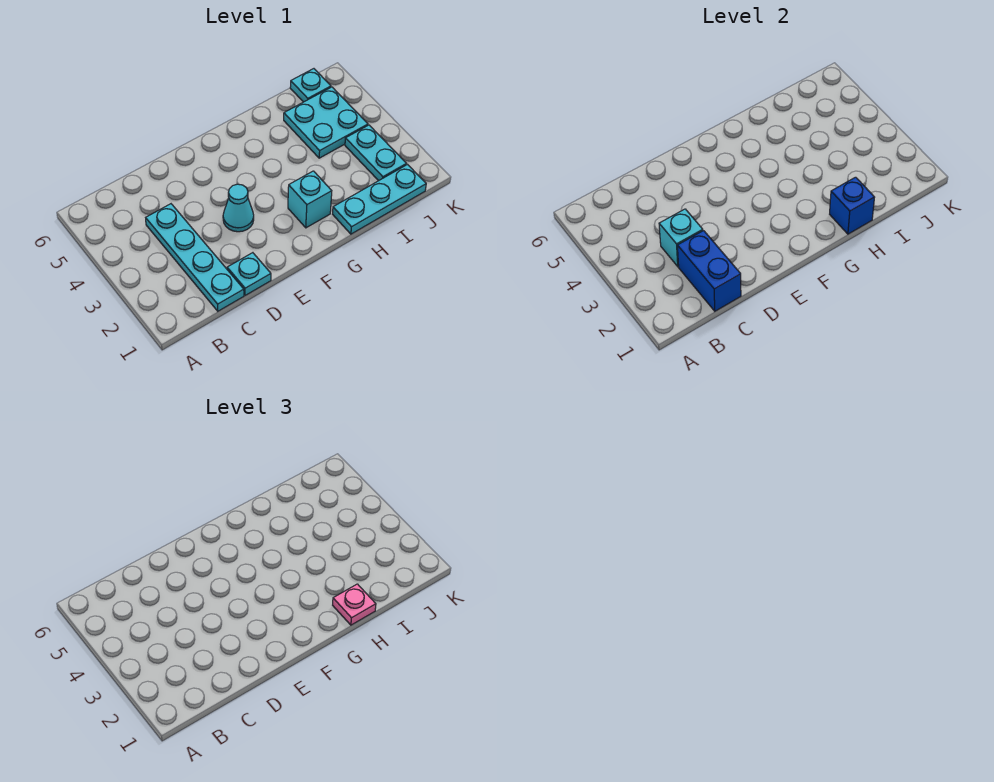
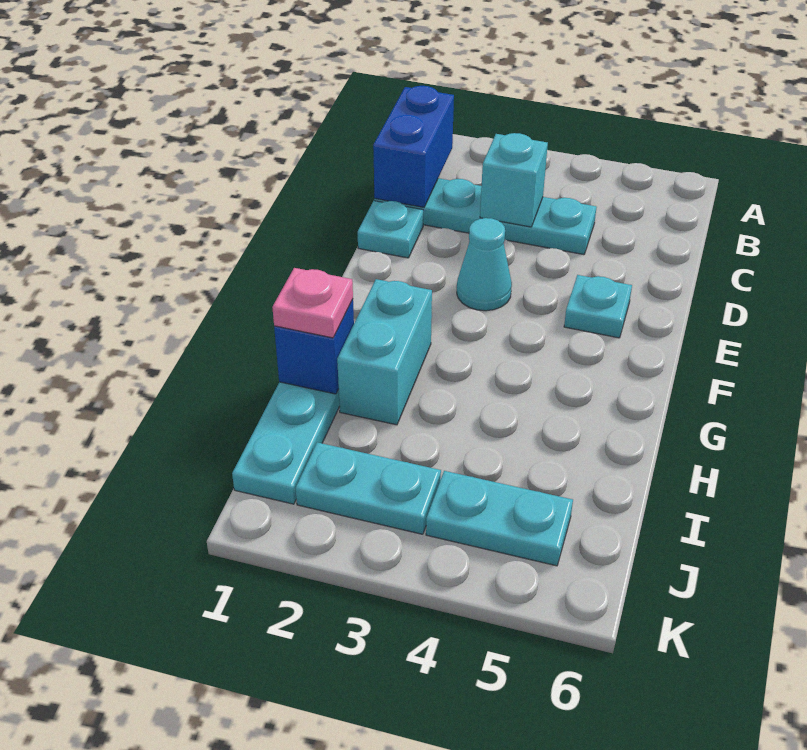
blue 1x2 brick [677,231,741,311] -> blue 1x2 brick turned to [373,86,454,207]
cyan 1x1 brick [288,171,332,228] -> cyan 1x2 brick [337,279,432,425]
cyan 2x2 plate [284,87,368,158] -> cyan 1x2 plate [426,471,573,566]
cyan 1x1 plate [290,69,331,102] -> cyan 1x1 plate moved to [564,275,632,338]

